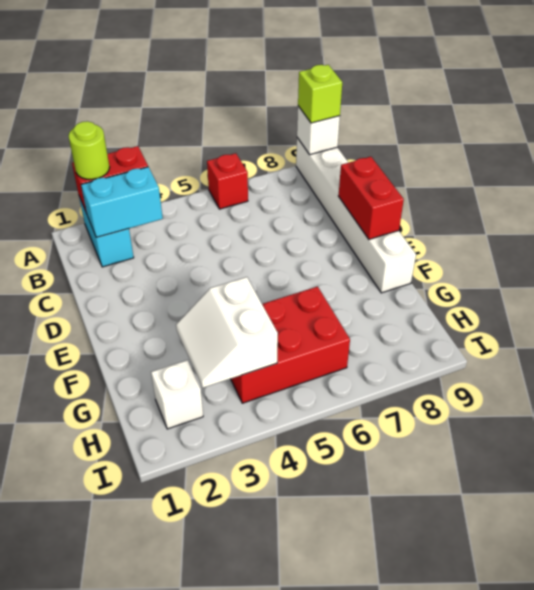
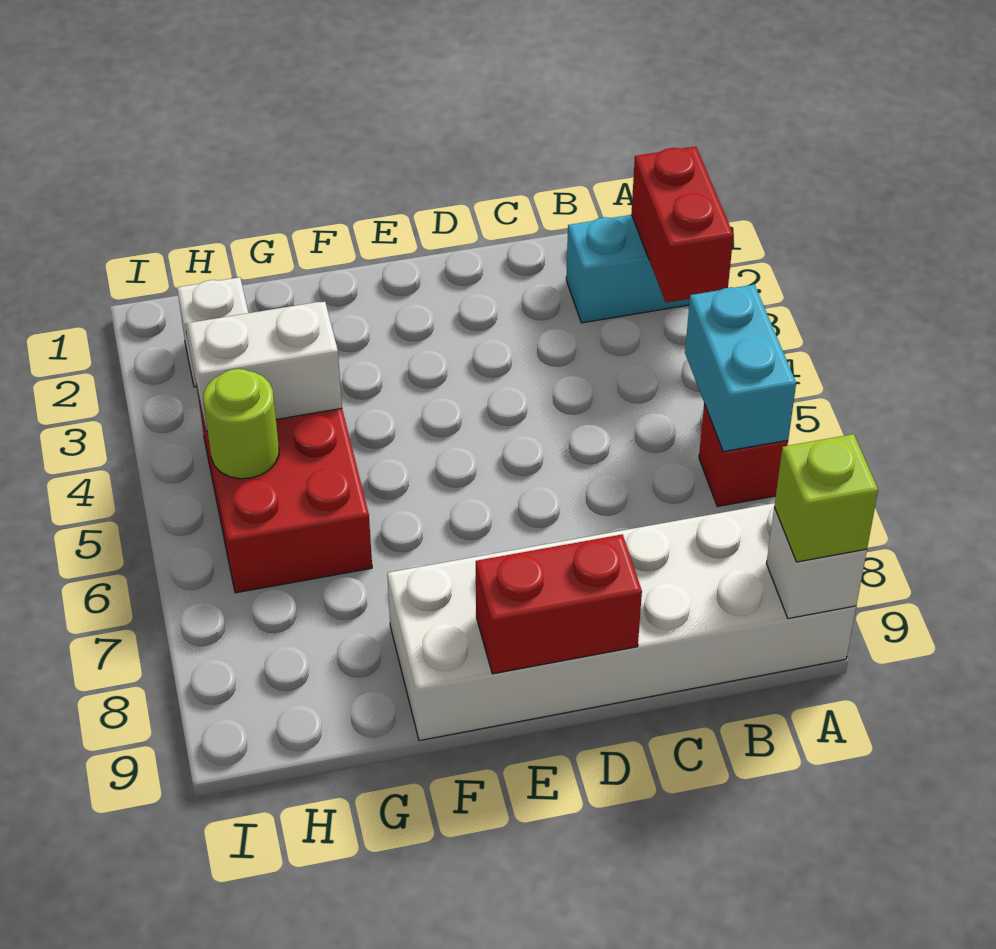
lime 1x1 round brick [69,121,110,179] -> lime 1x1 round brick moved to [203,369,279,479]
white 1x6 brick [296,138,416,293] -> white 2x6 brick [387,503,856,741]
cyan 1x2 brick [81,167,163,237] -> cyan 1x2 brick moved to [685,285,796,452]

